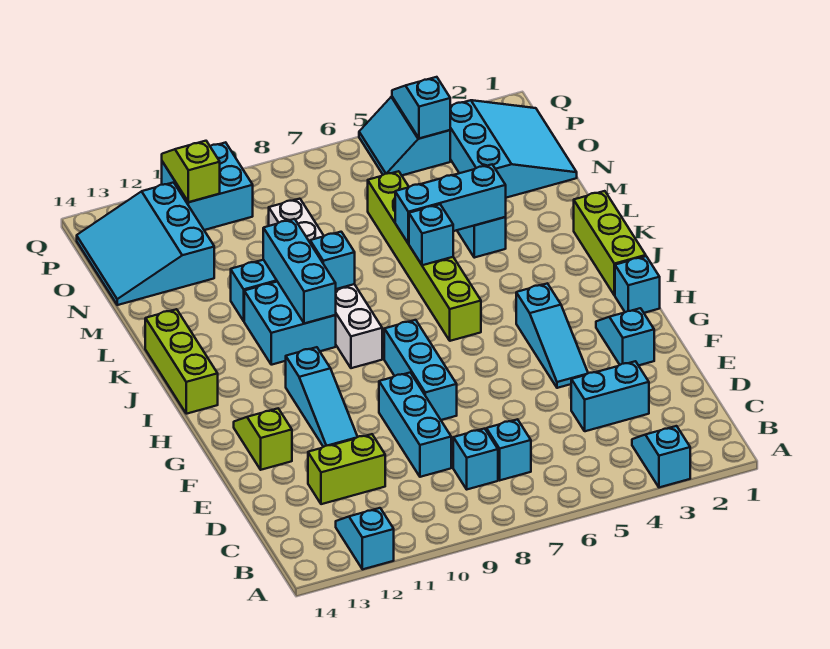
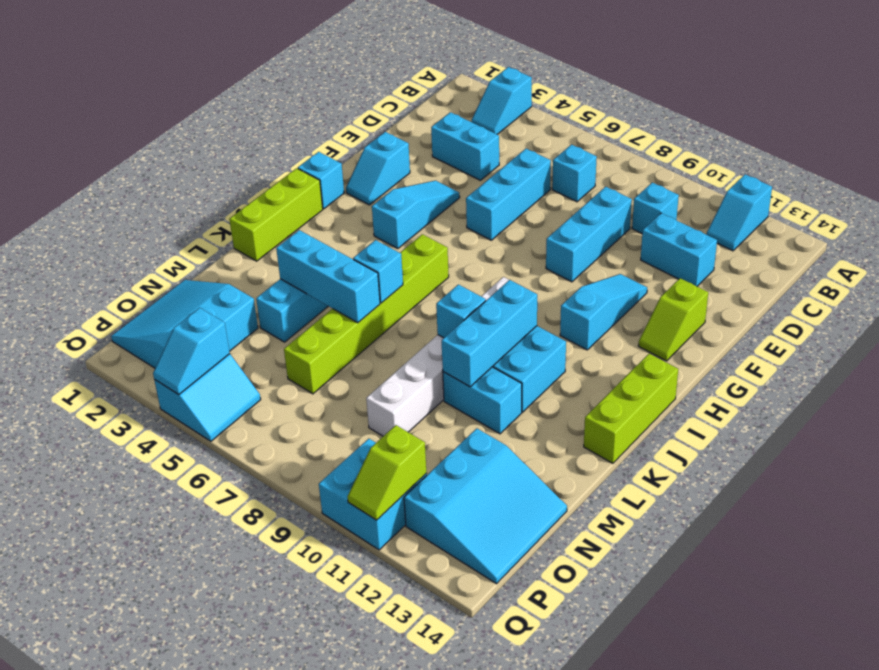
cyan 1x1 brick [453,429,498,489] -> cyan 1x1 brick moved to [632,183,679,233]
lime 1x2 brick [308,434,385,504] -> cyan 1x2 brick [641,213,717,286]
cyan 1x3 brick [384,320,457,420] -> cyan 1x3 brick moved to [466,149,551,240]

